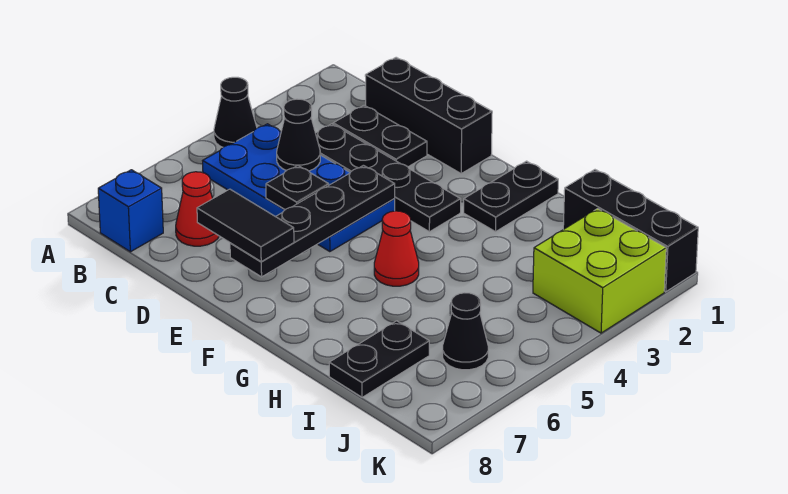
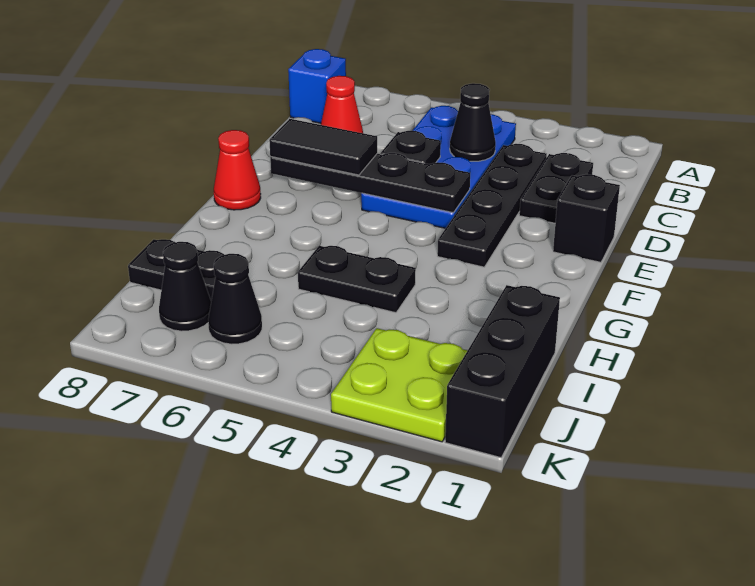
black 1x1 cone [214,77,257,147] -> black 1x1 cone moved to [159,242,211,331]
black 1x3 brick [365,57,492,174] -> black 1x1 brick [553,174,620,262]
black 1x2 tile [197,189,294,262] -> black 1x2 tile turned to [269,119,377,175]
black 1x2 plate [464,161,558,232] -> black 1x2 plate moved to [298,246,416,313]
red 1x1 cone [374,211,419,286] -> red 1x1 cone moved to [214,130,261,210]
lime 2x2 brick [533,209,666,333] -> lime 2x2 plate [331,328,467,442]

